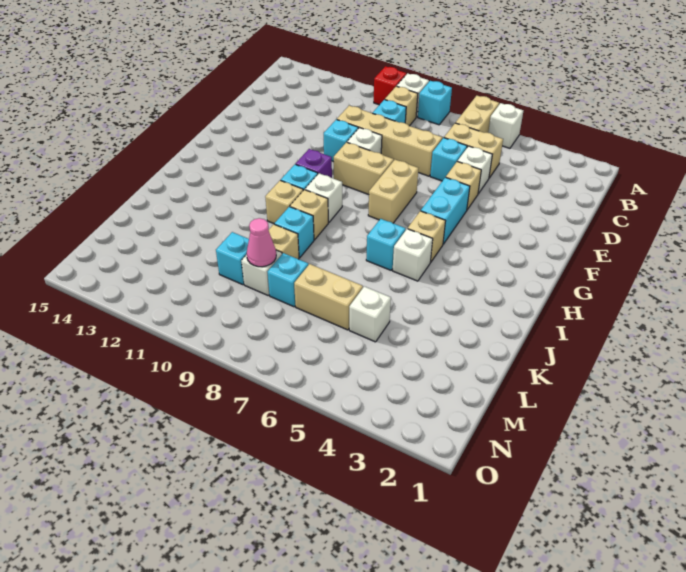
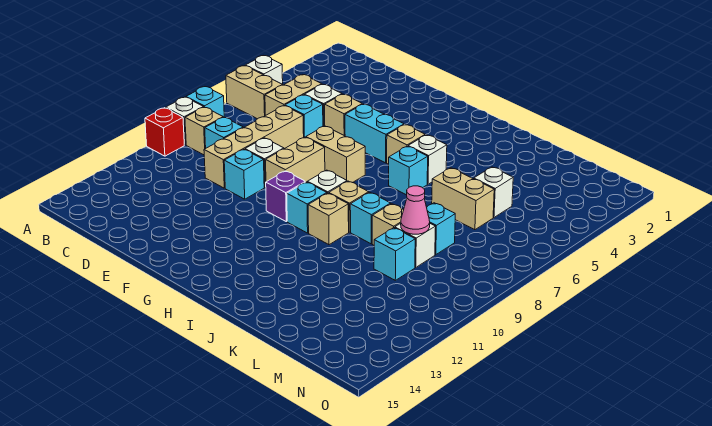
tan 1x2 brick [294,264,363,330] -> tan 1x2 brick turned to [432,168,494,230]

